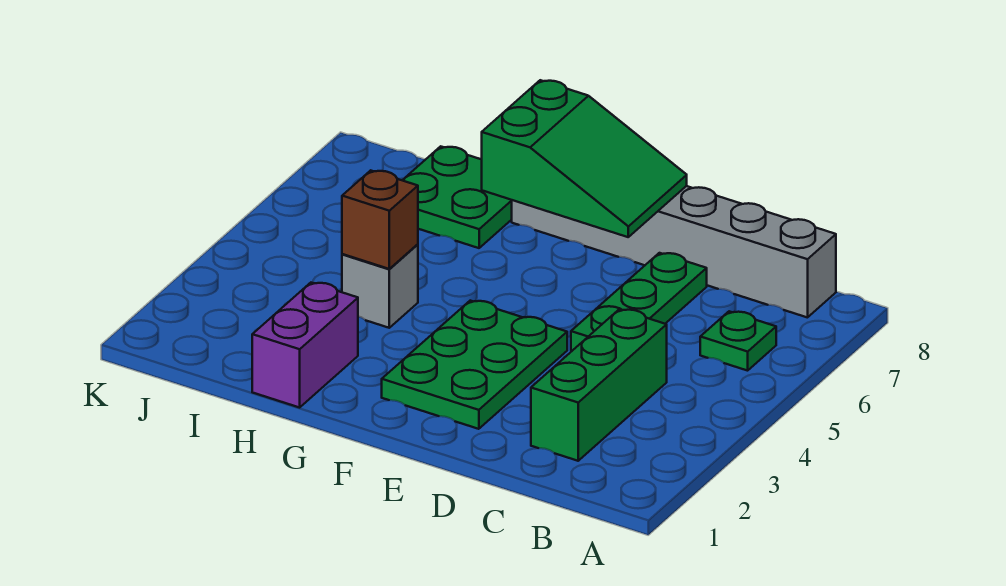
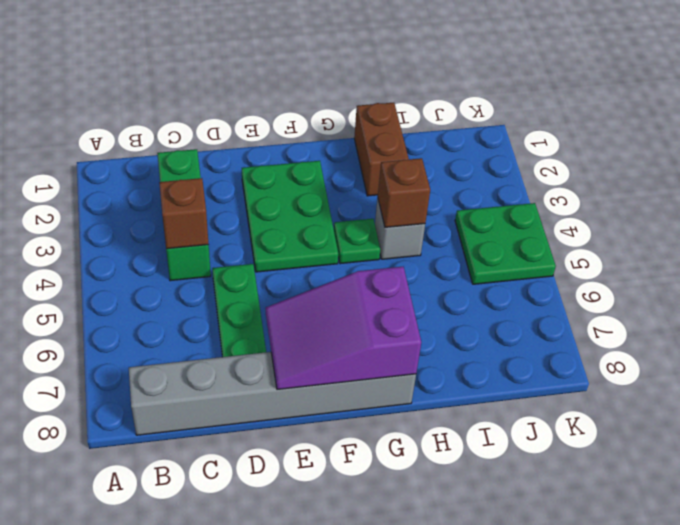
green 1x1 plate [700,311,776,371] -> green 1x1 plate moved to [334,219,380,264]
none -> brown 1x1 brick [159,178,209,249]
green 2x3 slope [482,80,687,237] -> purple 2x3 slope [266,267,421,390]
purple 1x2 brick [252,283,358,408] -> brown 1x2 brick [354,103,409,196]
green 2x2 plate [402,146,512,248] -> green 2x2 plate moved to [455,203,556,284]

